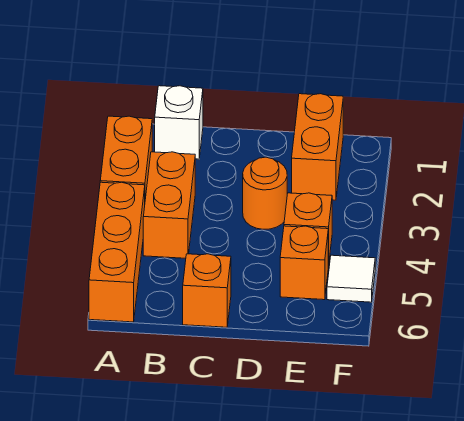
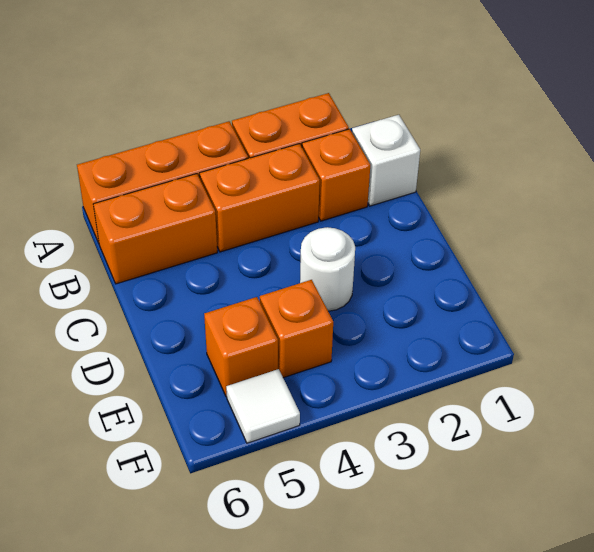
orange 1x1 brick [183,254,231,327] -> orange 1x1 brick moved to [302,129,370,221]
orange 1x1 round brick [243,157,287,229] -> white 1x1 round brick [300,227,355,311]
orange 1x2 brick [292,94,343,200] -> orange 1x2 brick moved to [94,174,217,284]

